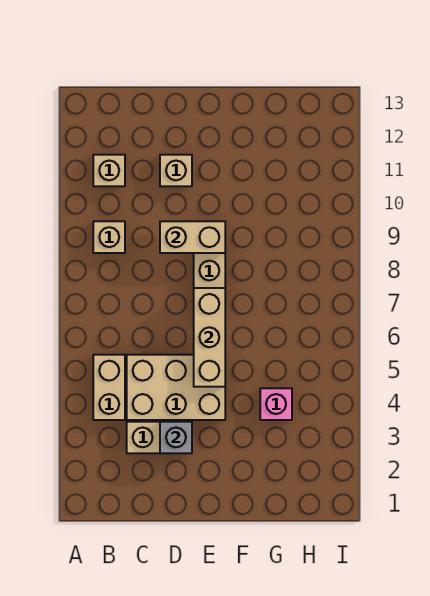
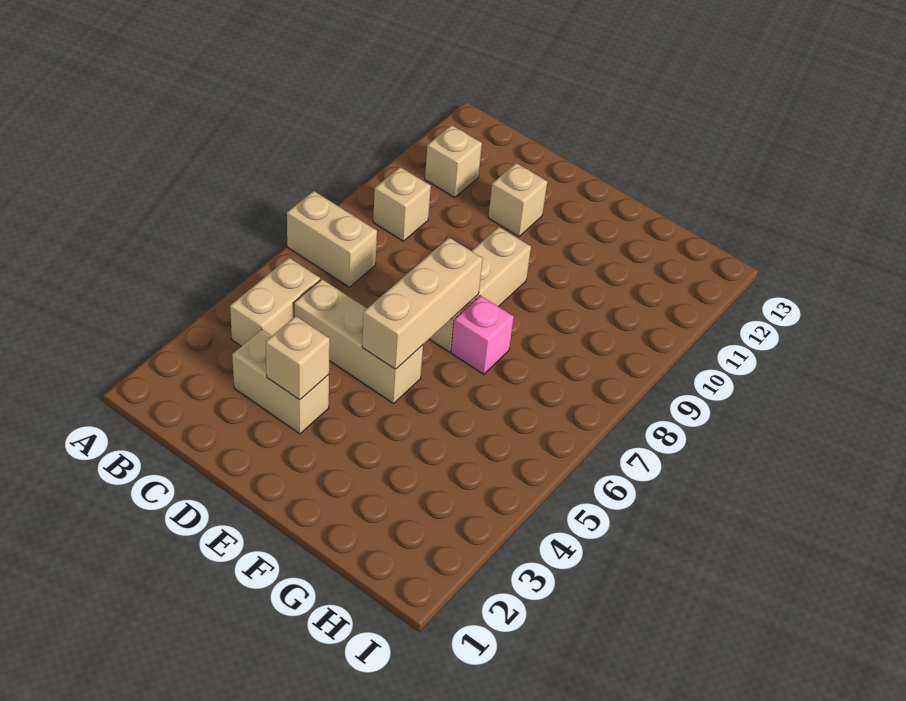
tan 2x3 brick [127,355,225,420] -> tan 1x3 brick [294,279,423,404]
grey 1x1 brick [160,422,192,453] -> tan 1x1 brick [266,316,330,400]
tan 1x2 brick [160,221,225,253] -> tan 1x2 brick moved to [287,191,377,287]
pink 1x1 brick [260,388,292,420] -> pink 1x1 brick moved to [451,295,514,374]

